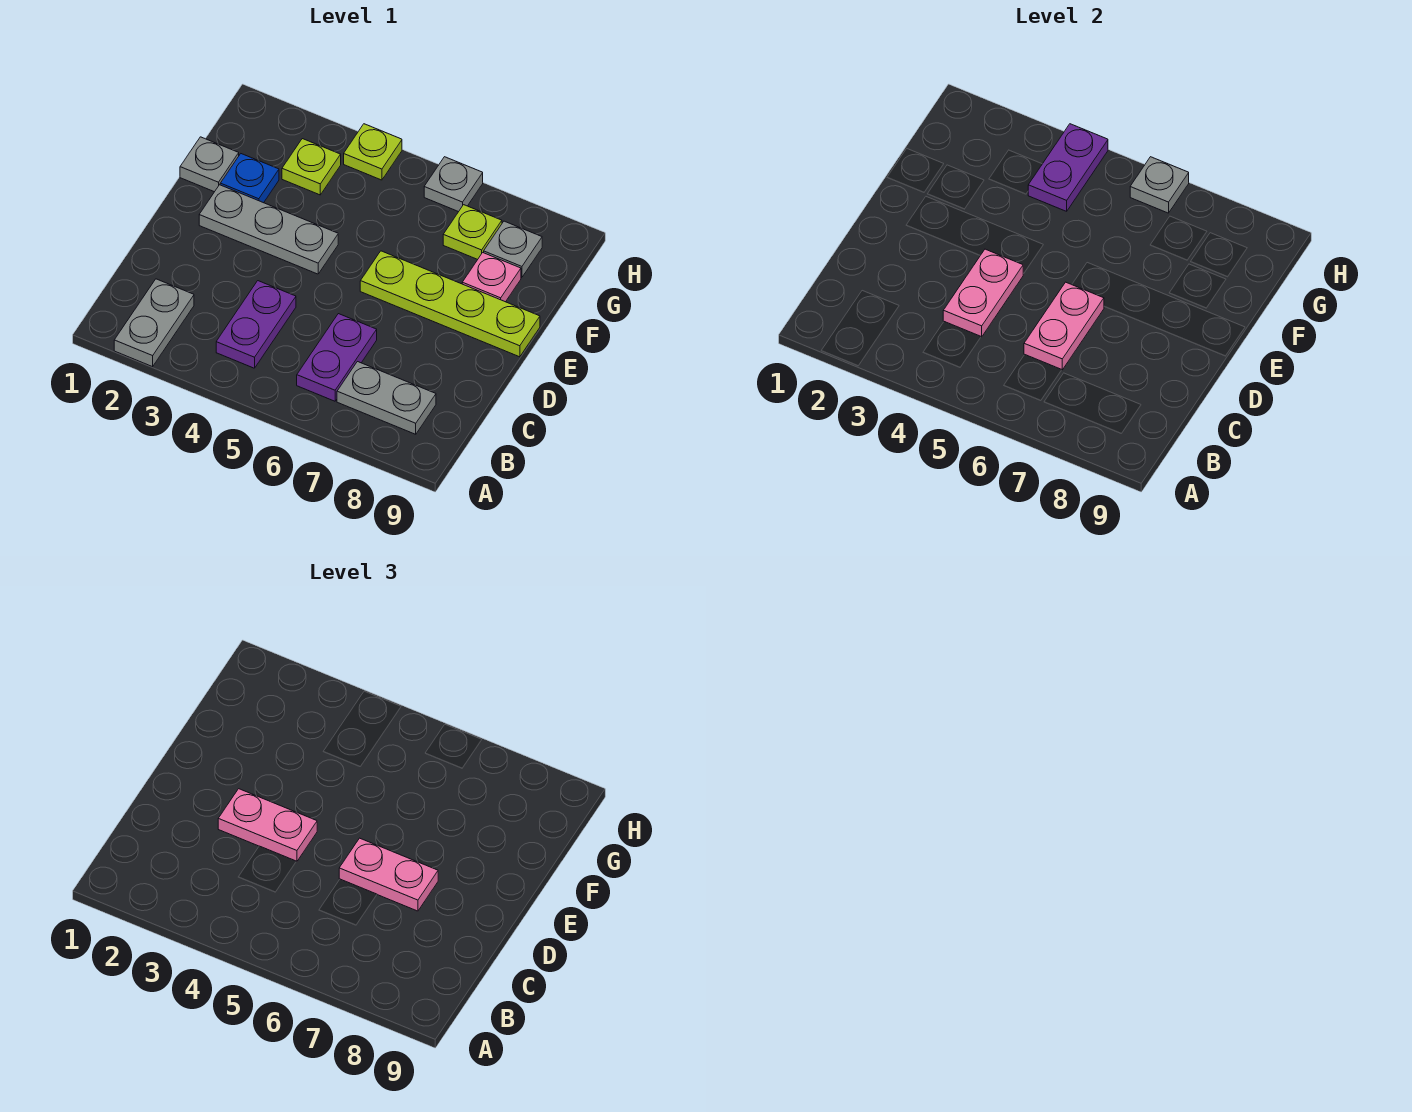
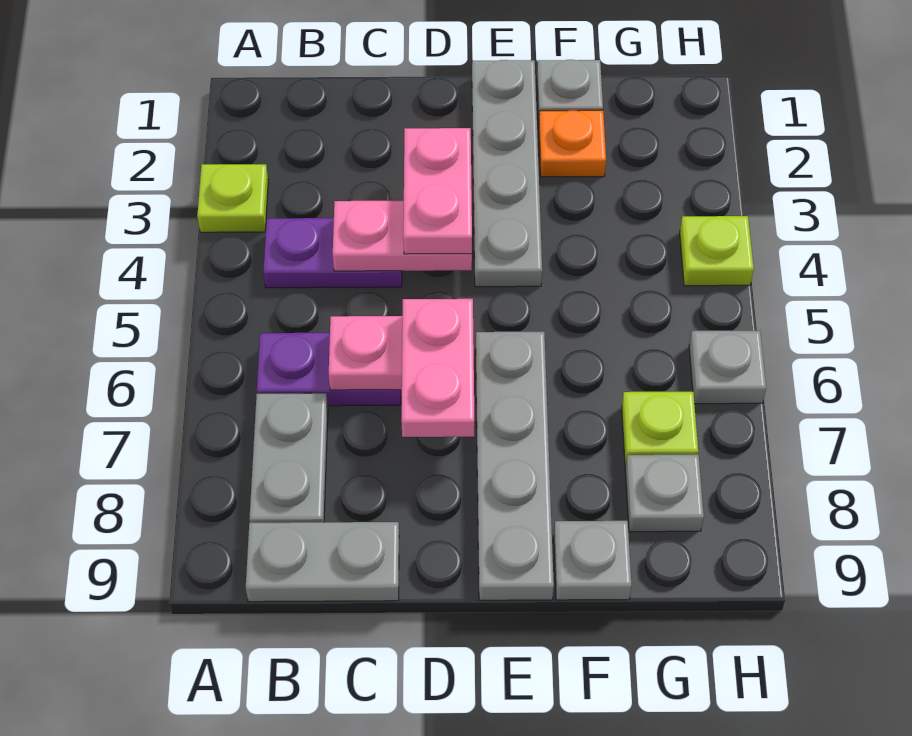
grey 1x2 plate [114,279,194,367] -> grey 1x2 plate moved to [246,522,399,602]
grey 1x3 plate [199,185,338,274] -> grey 1x4 plate [472,60,542,287]
lime 1x4 plate [360,251,540,357] -> grey 1x4 plate [476,332,554,600]
blue 1x1 plate [220,154,279,203] -> orange 1x1 plate [539,110,606,177]
pink 1x1 plate [462,253,521,302] -> none
lime 1x1 plate [282,139,341,195] -> lime 1x1 plate moved to [197,164,268,232]
purple 1x2 plate [1028,124,1108,211] -> none
grey 1x1 plate [1130,157,1189,213] -> grey 1x1 plate moved to [554,521,632,600]

